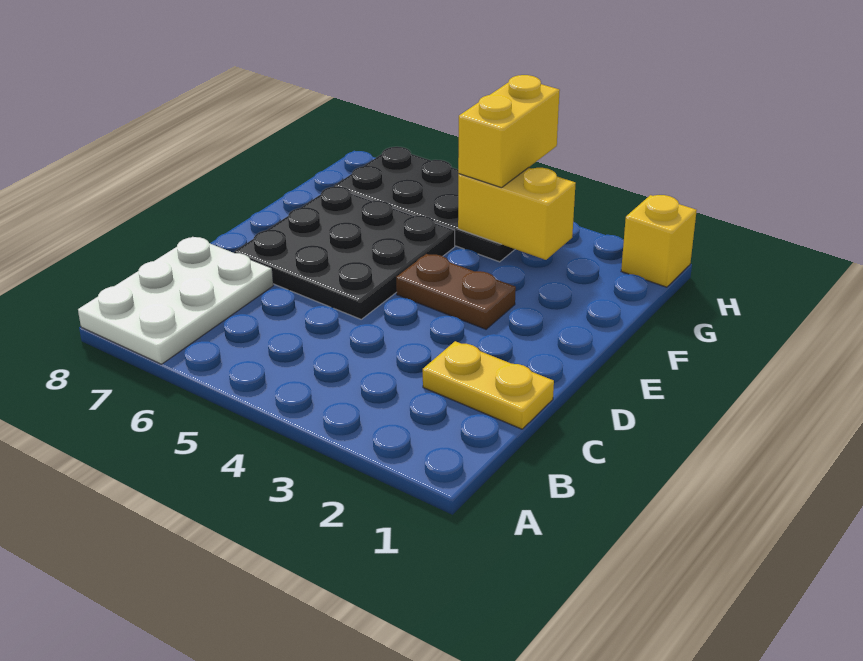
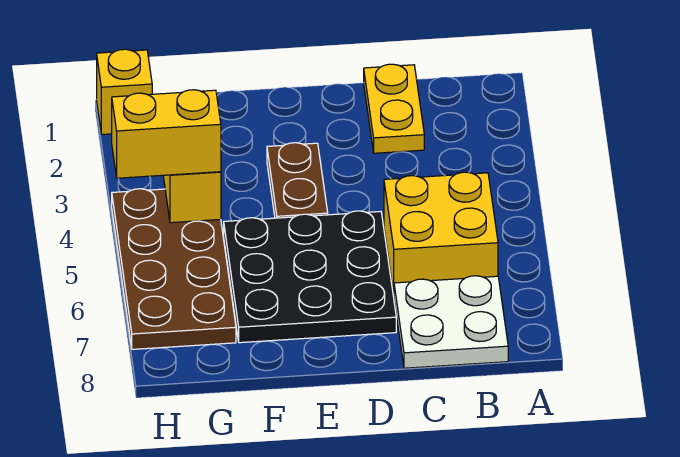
white 2x3 plate [78,237,273,364] -> white 2x2 plate [394,276,508,368]
none -> yellow 2x2 brick [384,172,498,294]
black 2x4 plate [334,147,515,262] -> brown 2x4 plate [112,189,236,349]

